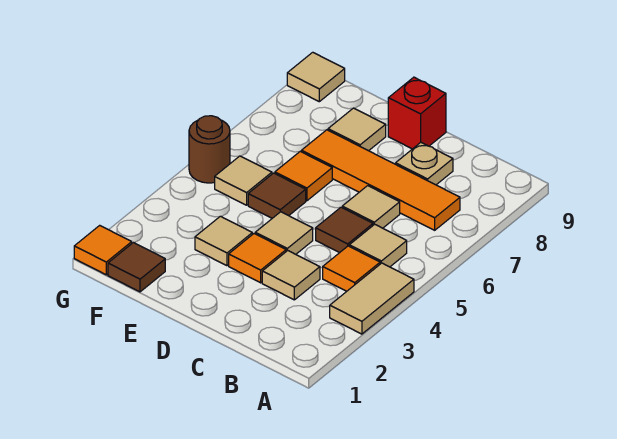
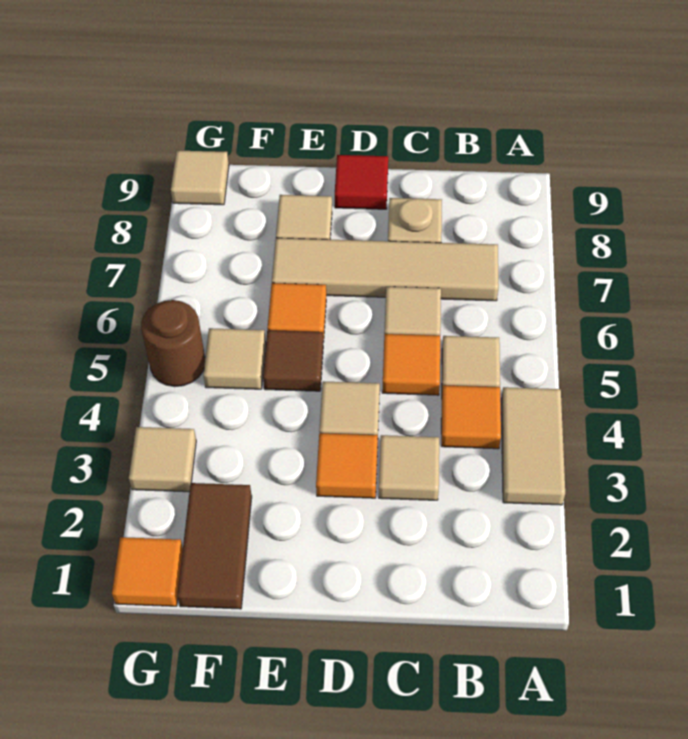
orange 1x4 tile [301,130,460,230] -> tan 1x4 tile [272,238,499,301]
brown 1x1 tile [316,207,373,253] -> orange 1x1 tile [382,334,440,395]
red 1x1 brick [388,77,446,149] -> red 1x1 tile [335,155,388,209]
tan 1x1 tile [195,216,252,266] -> tan 1x1 tile moved to [129,427,196,492]
brown 1x1 tile [108,243,165,292] -> brown 1x2 tile [177,483,252,609]

